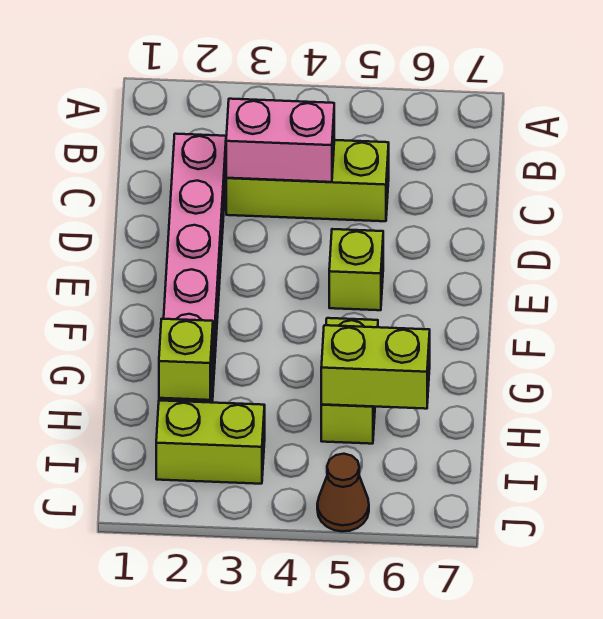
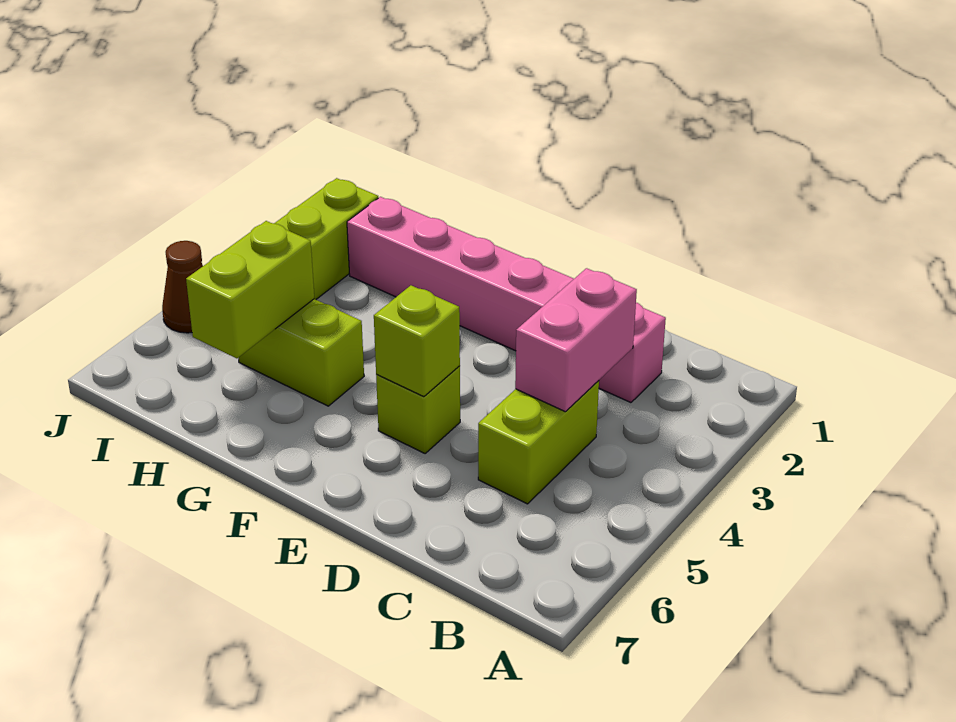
lime 1x3 brick [226,140,389,221] -> lime 1x2 brick [478,381,599,504]
lime 1x1 brick [159,319,213,400] -> lime 1x1 brick moved to [374,285,460,397]

